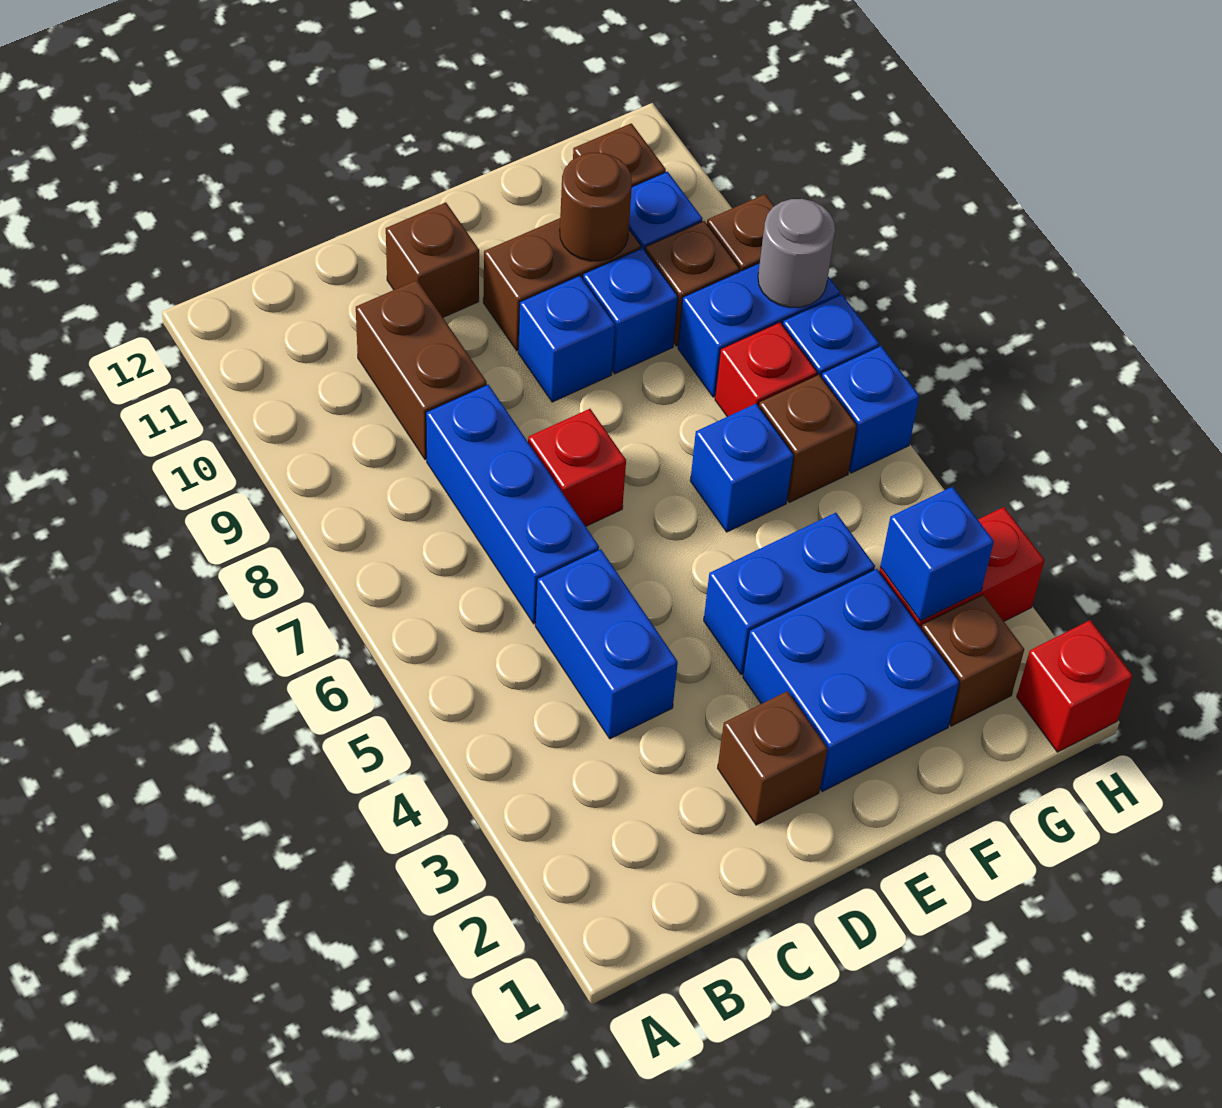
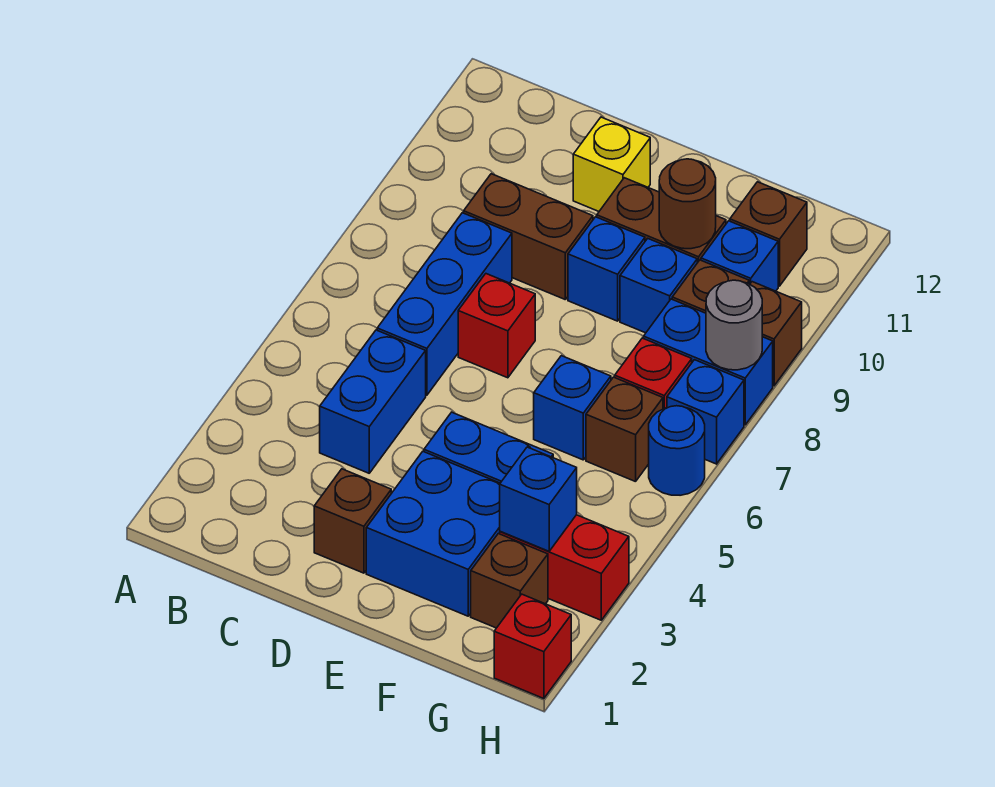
brown 1x2 brick [356,280,487,460] -> brown 1x2 brick turned to [464,174,593,299]
brown 1x1 brick [386,202,479,317] -> yellow 1x1 brick [573,117,650,211]
blue 1x1 brick [822,346,919,473] -> blue 1x1 round brick [649,406,705,495]

